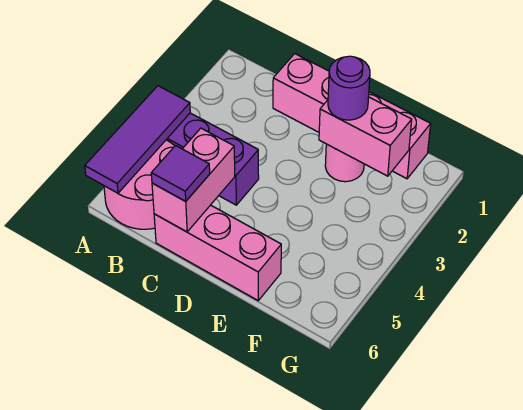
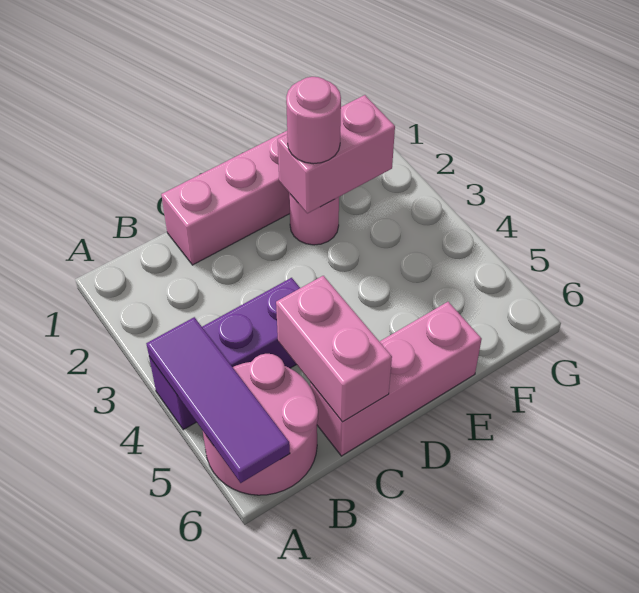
purple 1x1 tile [151,146,210,201] -> none
purple 1x1 round brick [328,56,370,120] -> pink 1x1 round brick [286,77,341,164]

